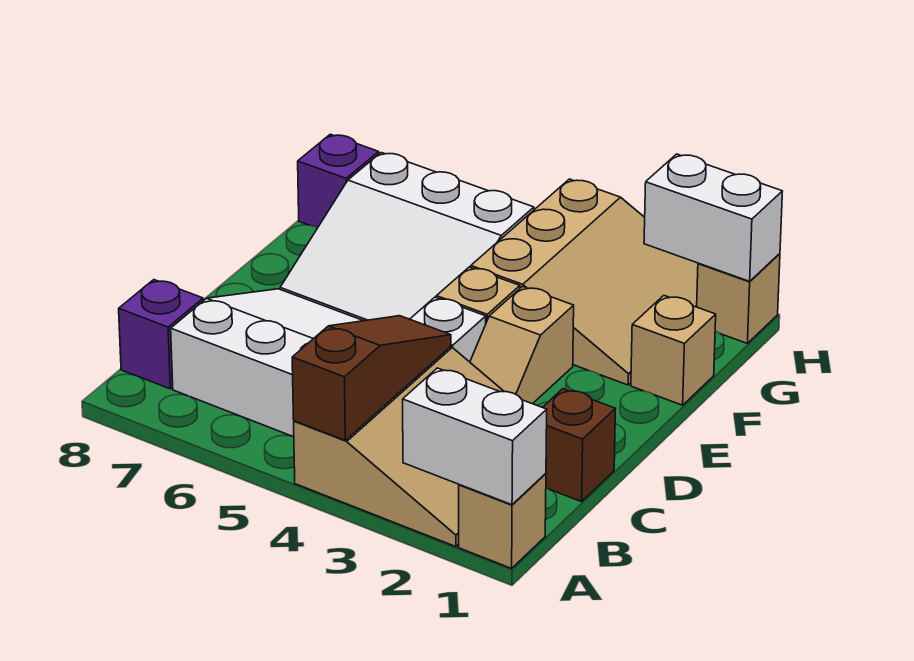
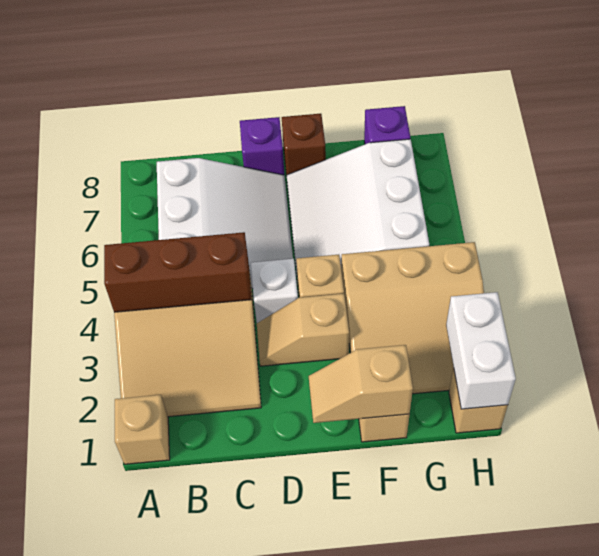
white 1x2 brick [403,368,547,505] -> none
brown 1x3 slope [292,316,451,440] -> brown 1x3 brick [104,232,251,312]
purple 1x1 brick [119,280,203,389] -> purple 1x1 brick moved to [240,117,284,175]
brown 1x1 brick [543,389,615,502] -> brown 1x1 brick moved to [282,114,326,176]
none -> tan 1x2 slope [309,345,413,423]

